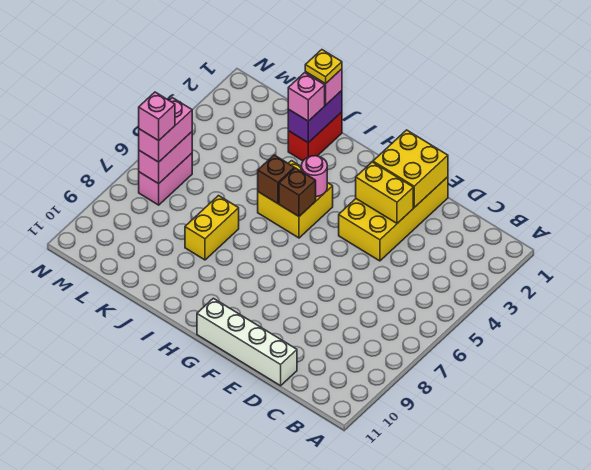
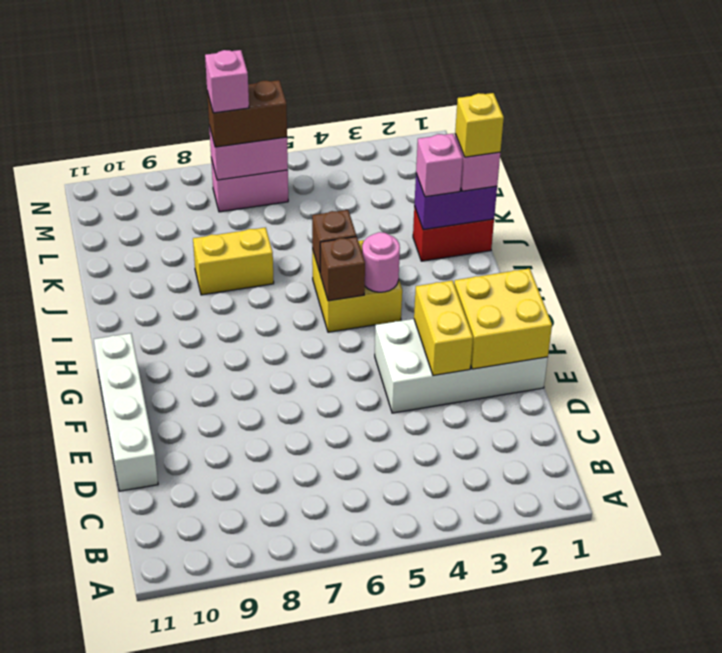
yellow 2x4 brick [339,177,448,261] -> white 2x4 brick [375,319,548,413]
yellow 1x1 plate [305,50,342,84] -> yellow 1x1 brick [455,93,504,157]
pink 1x2 brick [139,98,192,162] -> brown 1x2 brick [207,80,287,147]

